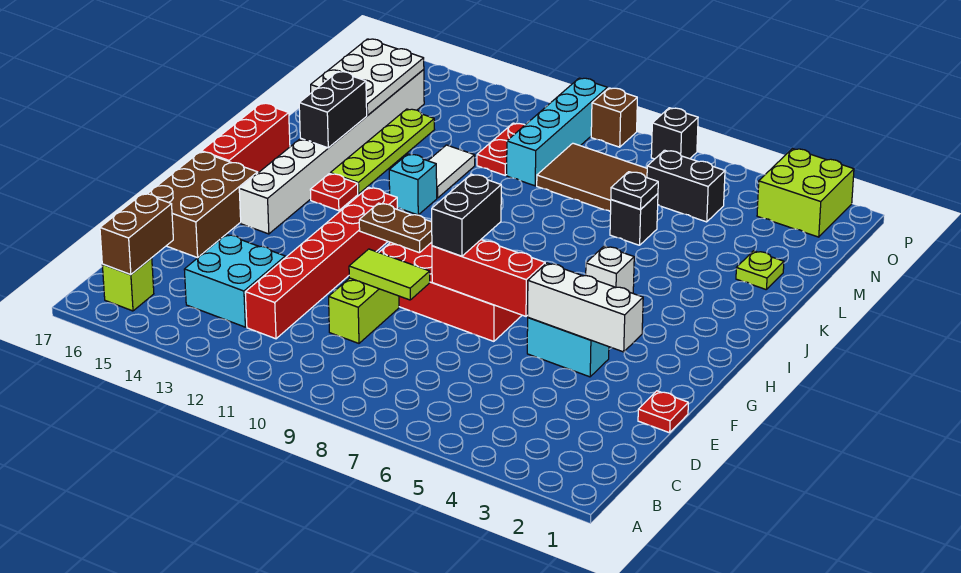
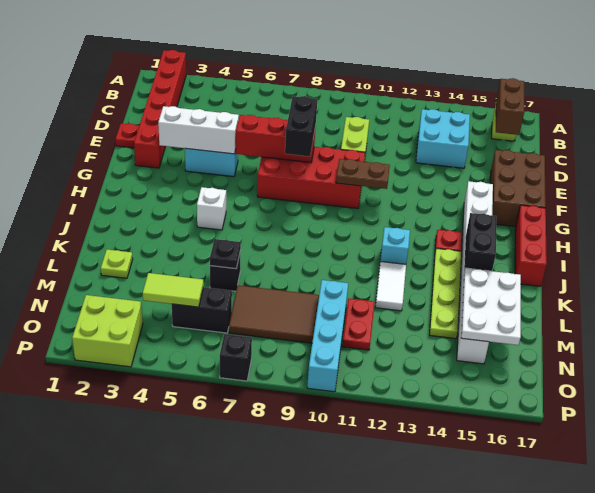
red 1x6 brick [245,187,397,339] -> red 1x6 brick moved to [134,50,186,168]
lime 1x2 tile [349,249,430,300] -> lime 1x2 tile moved to [143,273,204,307]
brown 1x1 brick [591,88,637,147] -> none

